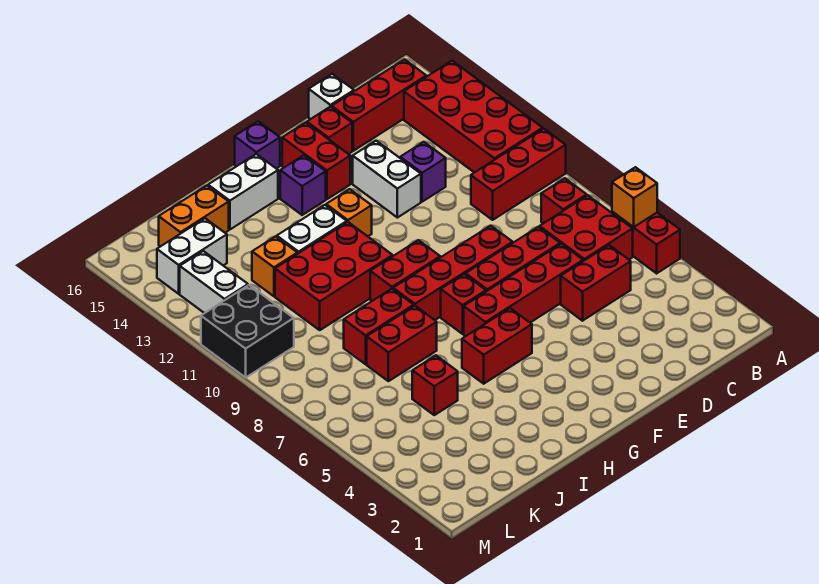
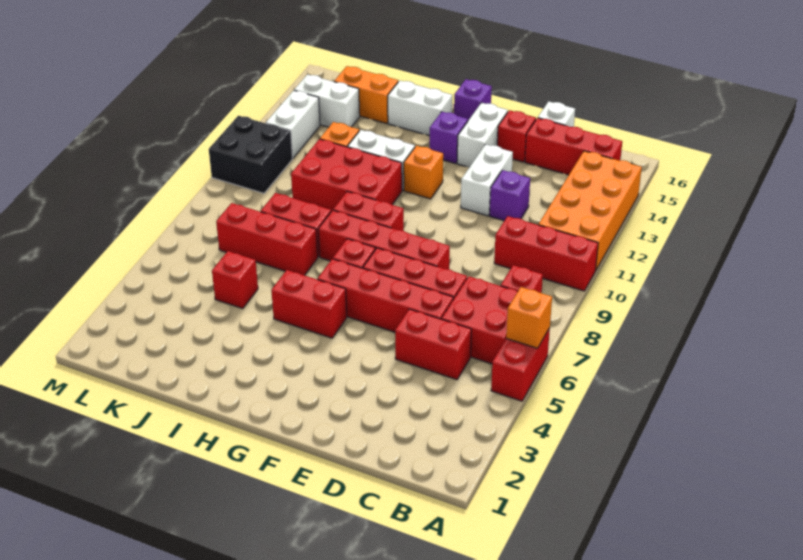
red 2x4 brick [404,61,543,173] -> orange 2x4 brick [538,151,642,271]
red 1x2 brick [282,122,350,199] -> white 1x2 brick [457,103,508,167]
red 1x2 brick [367,306,437,381] -> red 1x3 brick [216,203,318,275]

